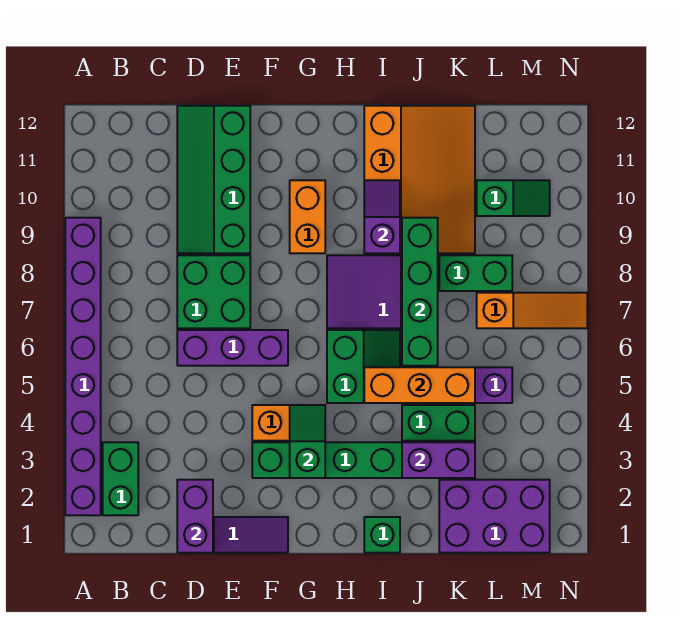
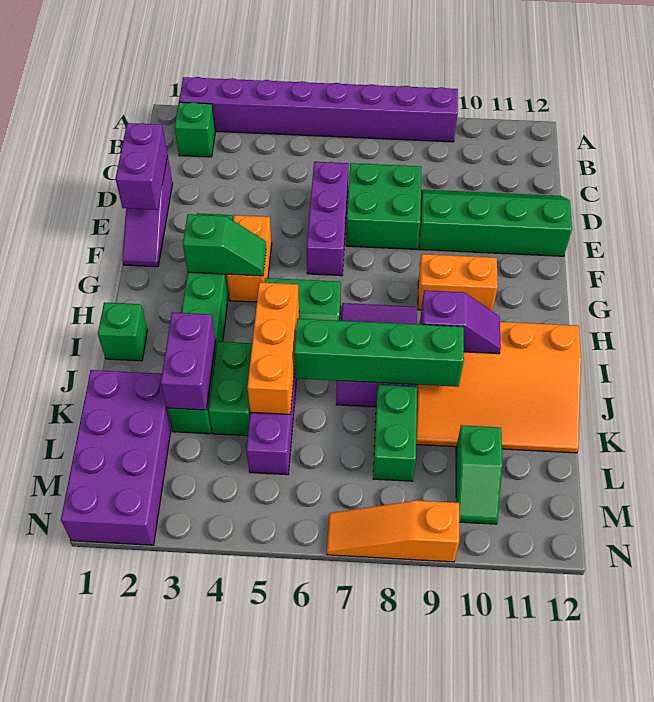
green 1x2 brick [103,442,138,515] -> green 1x1 brick [174,102,215,157]
purple 1x2 brick [177,480,213,553] -> purple 1x2 brick turned to [116,123,168,210]
purple 2x3 brick [439,480,550,553] -> purple 2x4 brick [61,370,171,545]
orange 1x3 slope [477,293,587,328] -> orange 1x3 slope turned to [327,501,459,562]

